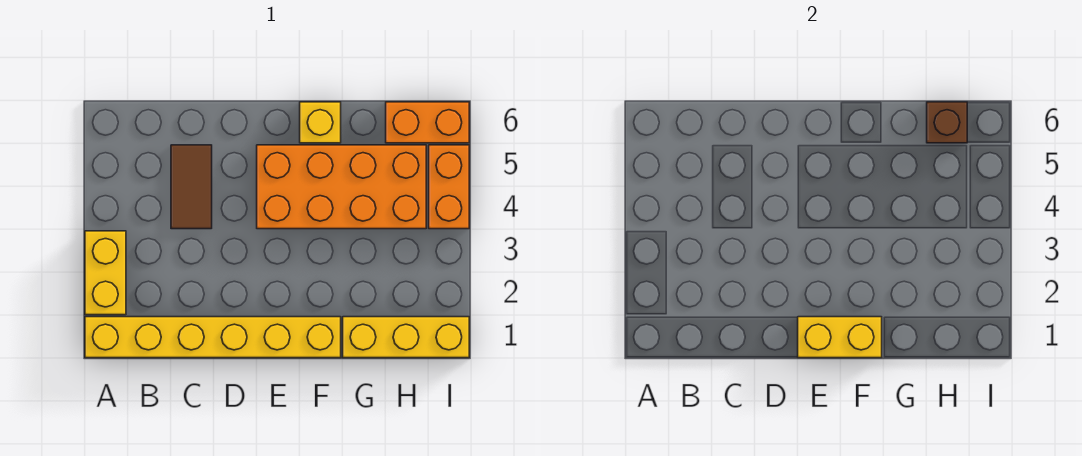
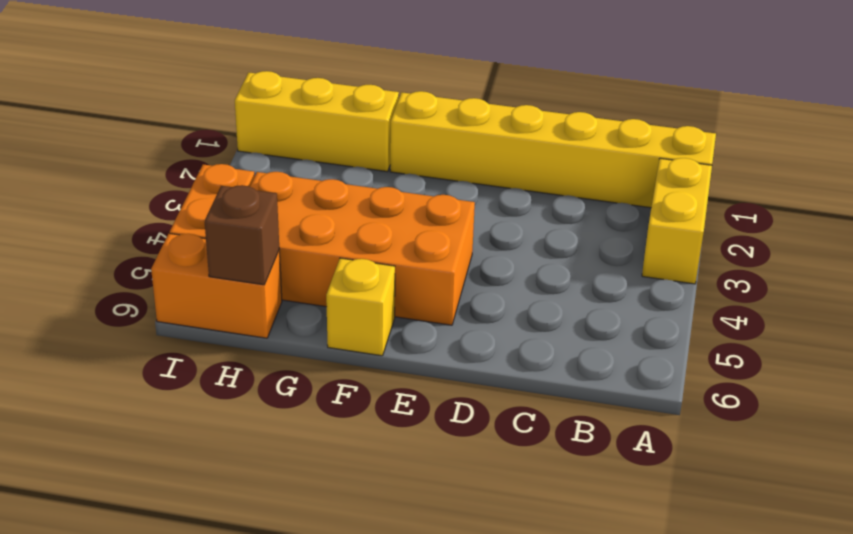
brown 1x2 tile [171,145,212,229] -> none
yellow 1x2 brick [798,317,882,358] -> none

